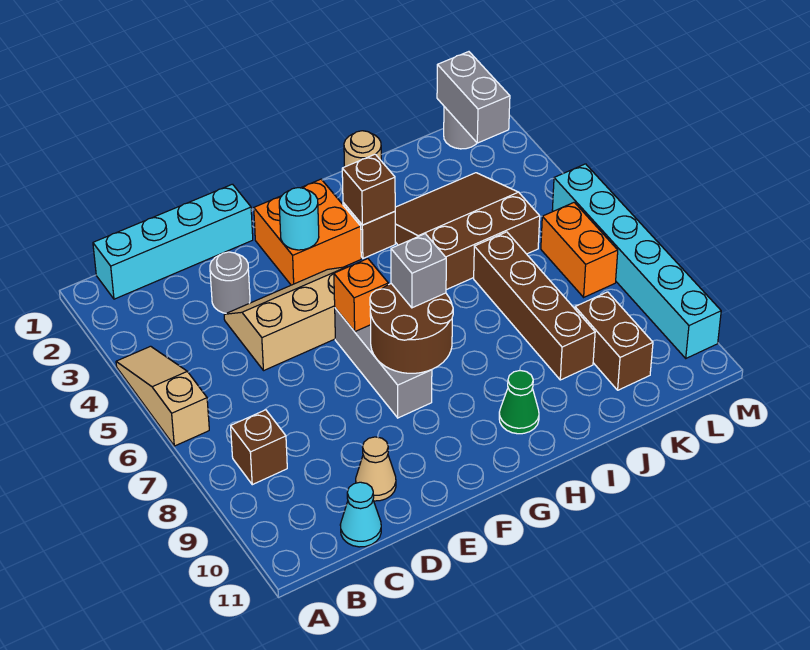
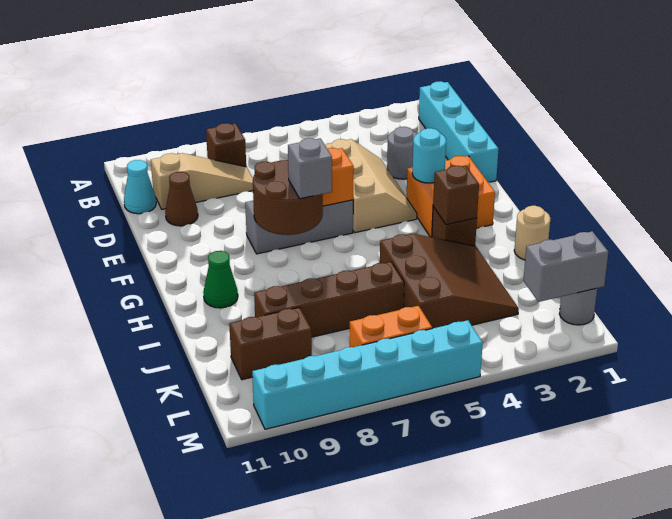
tan 1x3 slope [116,346,209,446] -> tan 1x3 slope moved to [151,153,253,209]
tan 1x1 cone [356,437,396,501] -> brown 1x1 cone [165,172,198,226]

